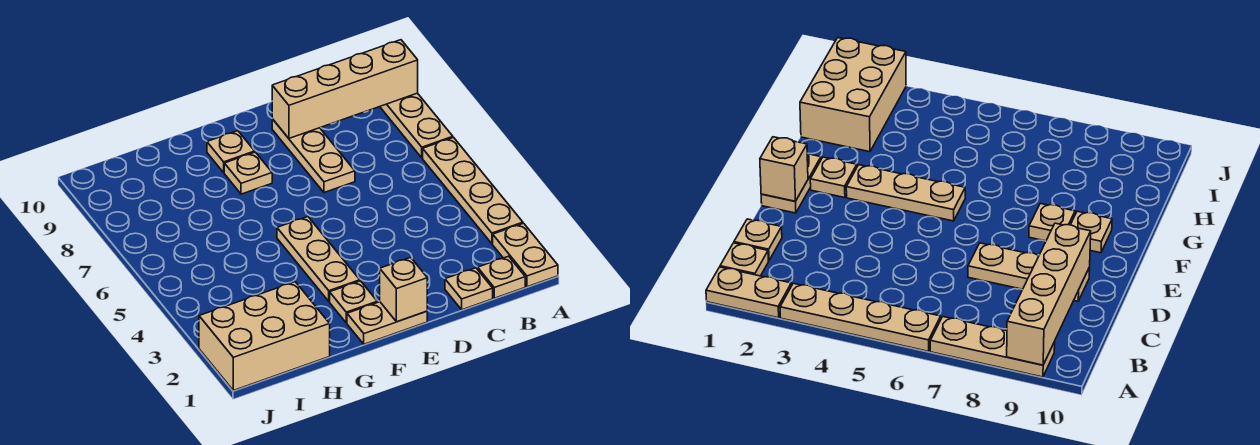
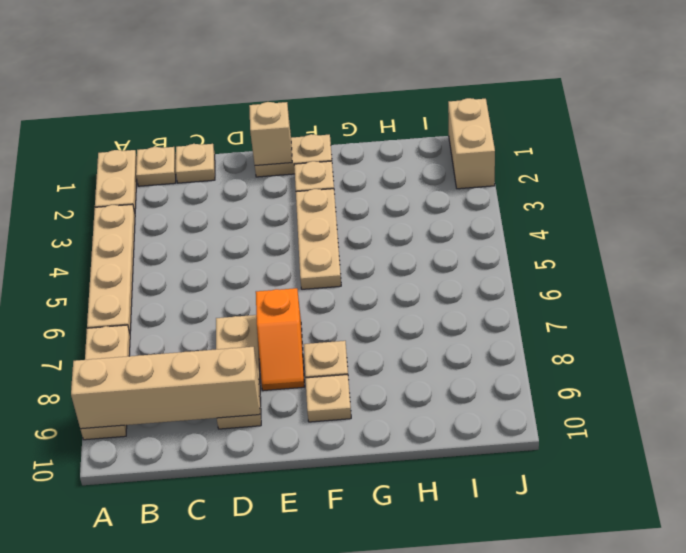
none -> orange 1x2 slope [256,288,305,391]
tan 2x3 brick [199,282,330,390] -> tan 1x2 brick [448,98,495,189]

